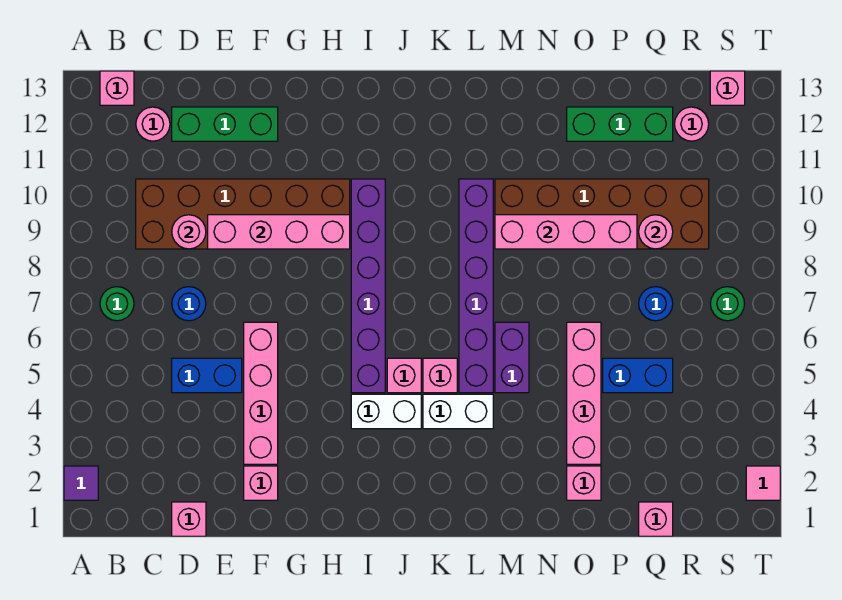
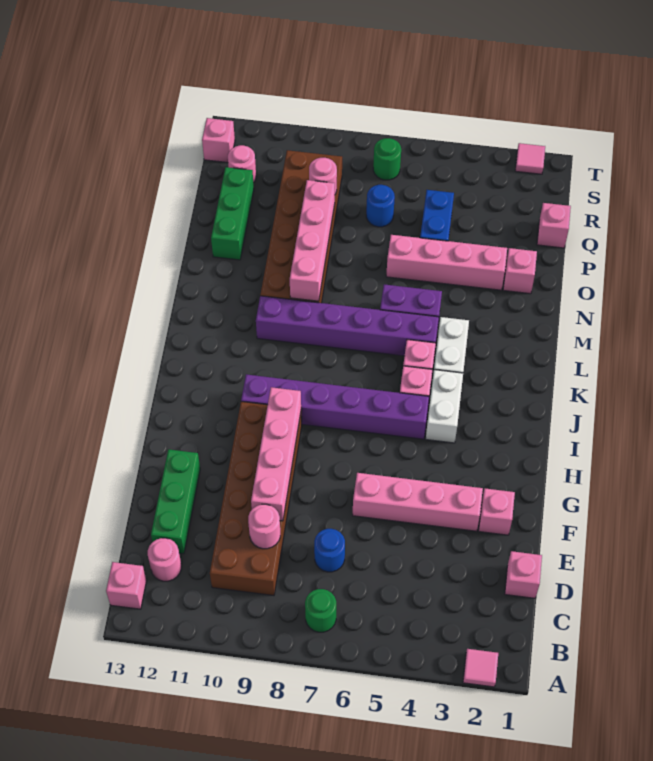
purple 1x1 tile [64,466,98,500] -> pink 1x1 tile [463,649,498,687]
blue 1x2 brick [172,358,242,393] -> none

